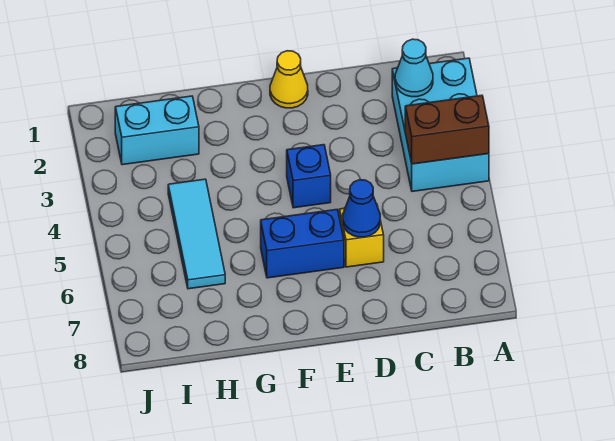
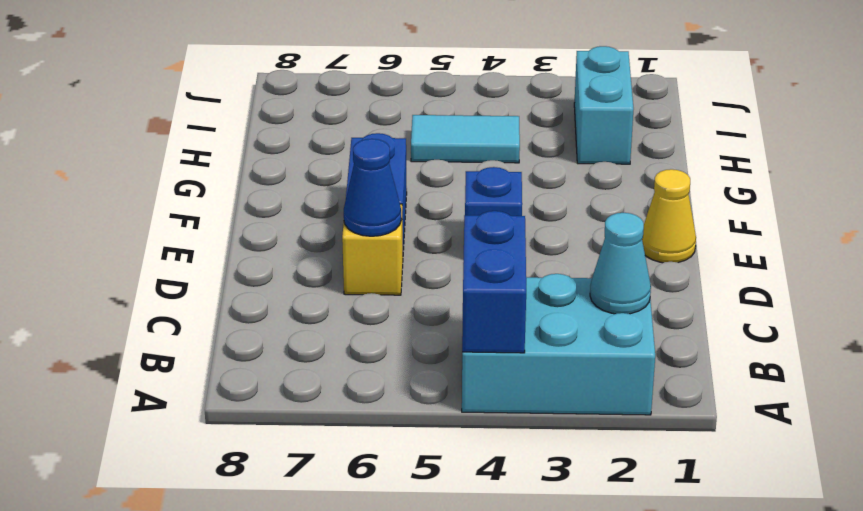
brown 1x2 brick [405,95,489,164] -> blue 1x2 brick [462,211,526,353]
cyan 1x3 tile [168,179,225,289] -> cyan 1x2 tile [411,115,520,163]

